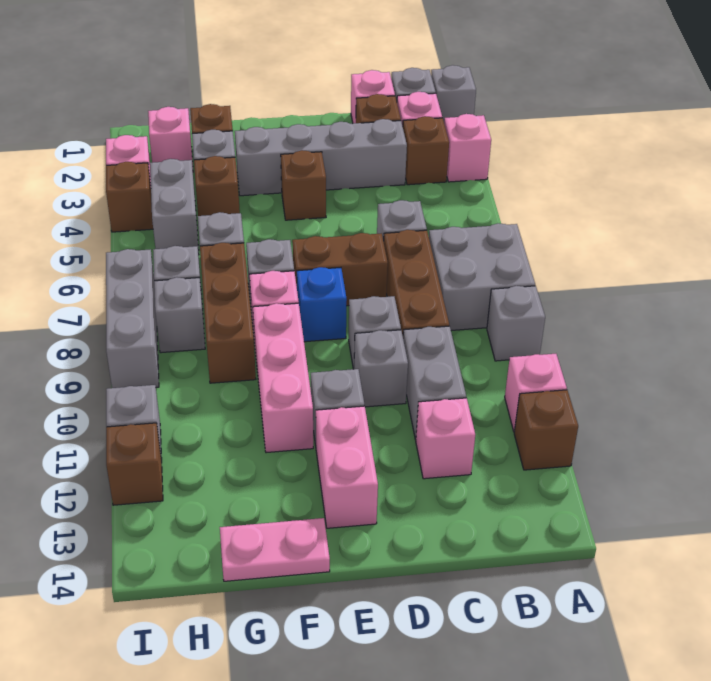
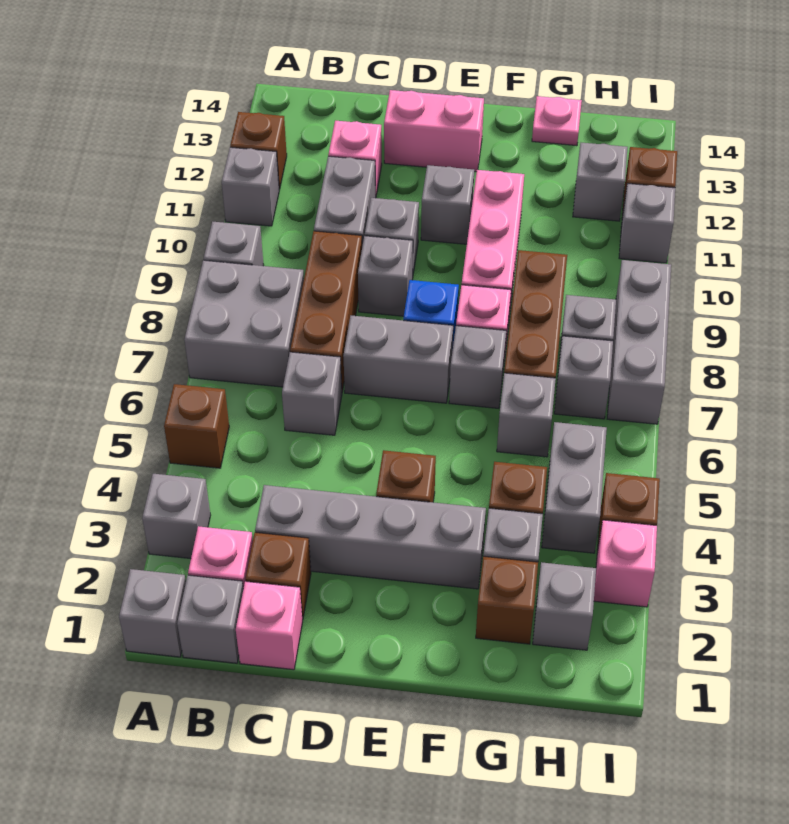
pink 1x1 brick [444,114,491,182] -> grey 1x1 brick [142,474,211,559]
pink 1x1 brick [505,354,567,431] -> grey 1x1 brick [222,147,279,226]
brown 1x1 brick [403,116,449,185] -> brown 1x1 brick moved to [164,384,229,468]
brown 1x2 brick [292,233,388,306] -> grey 1x2 brick [343,316,453,403]
pink 1x2 brick [316,406,378,528] -> pink 1x2 brick turned to [384,90,484,172]
pink 1x2 plate [220,518,330,581] -> pink 1x1 plate [532,96,582,146]
pink 1x1 brick [148,107,193,169] -> grey 1x1 brick [533,562,596,650]
none -> grey 1x1 brick [573,143,628,221]

